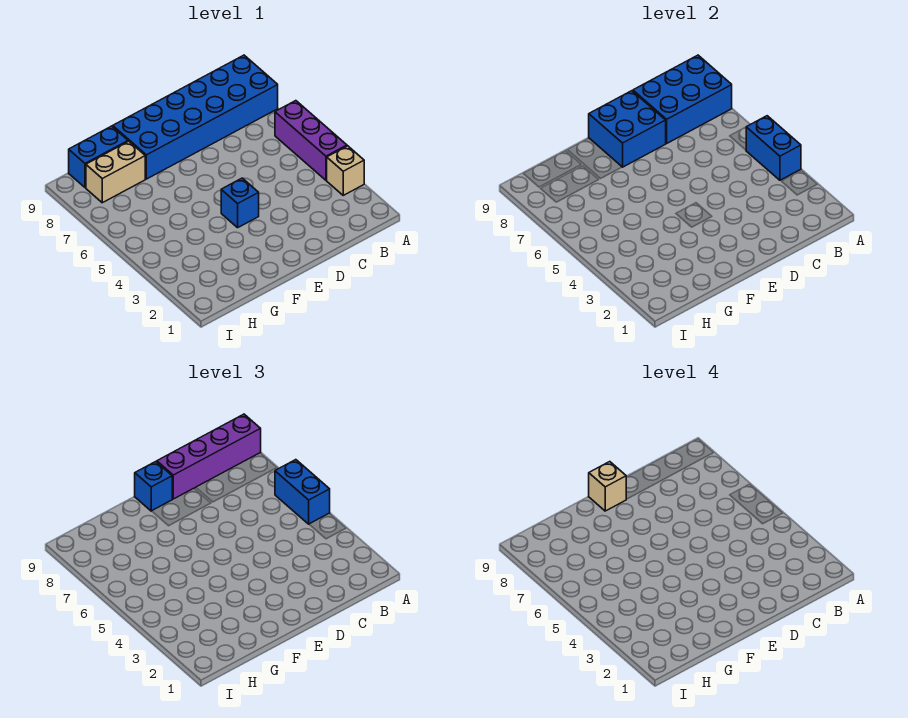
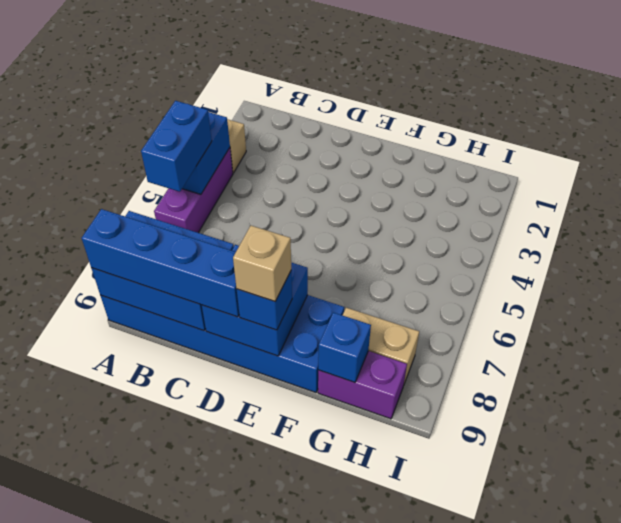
purple 1x4 brick [157,414,261,499] -> blue 1x4 brick [82,209,239,317]
blue 1x1 brick [221,178,259,228] -> blue 1x1 brick moved to [318,313,371,382]
blue 1x2 brick [69,126,128,188] -> purple 1x2 brick [318,351,407,419]

